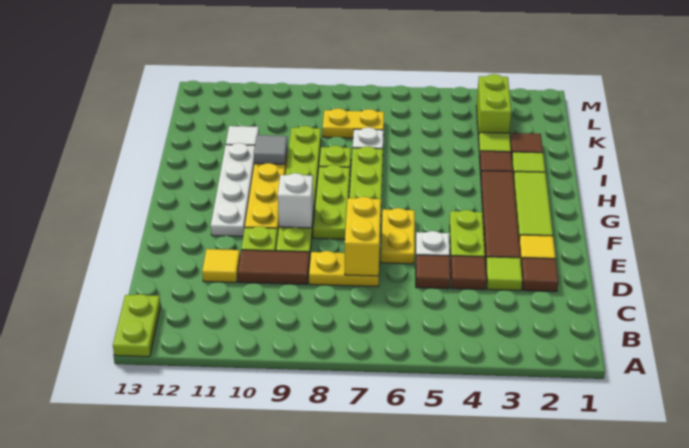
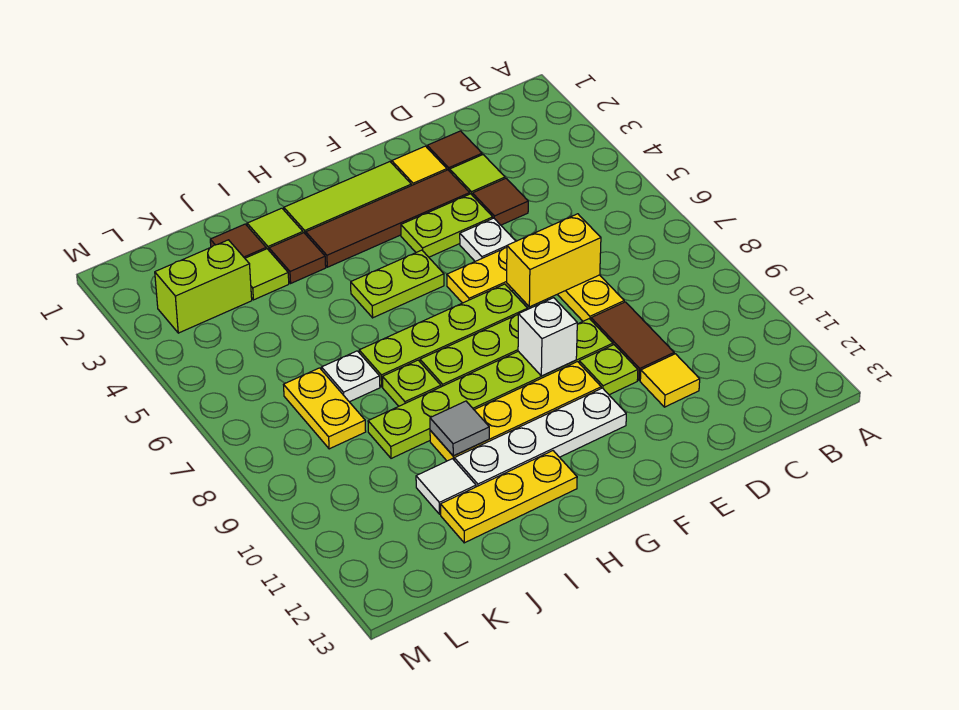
lime 1x2 plate [113,294,161,357] -> lime 1x2 plate moved to [351,250,444,318]
brown 1x1 tile [416,255,450,289] -> none
none -> yellow 1x3 plate [441,451,577,543]

